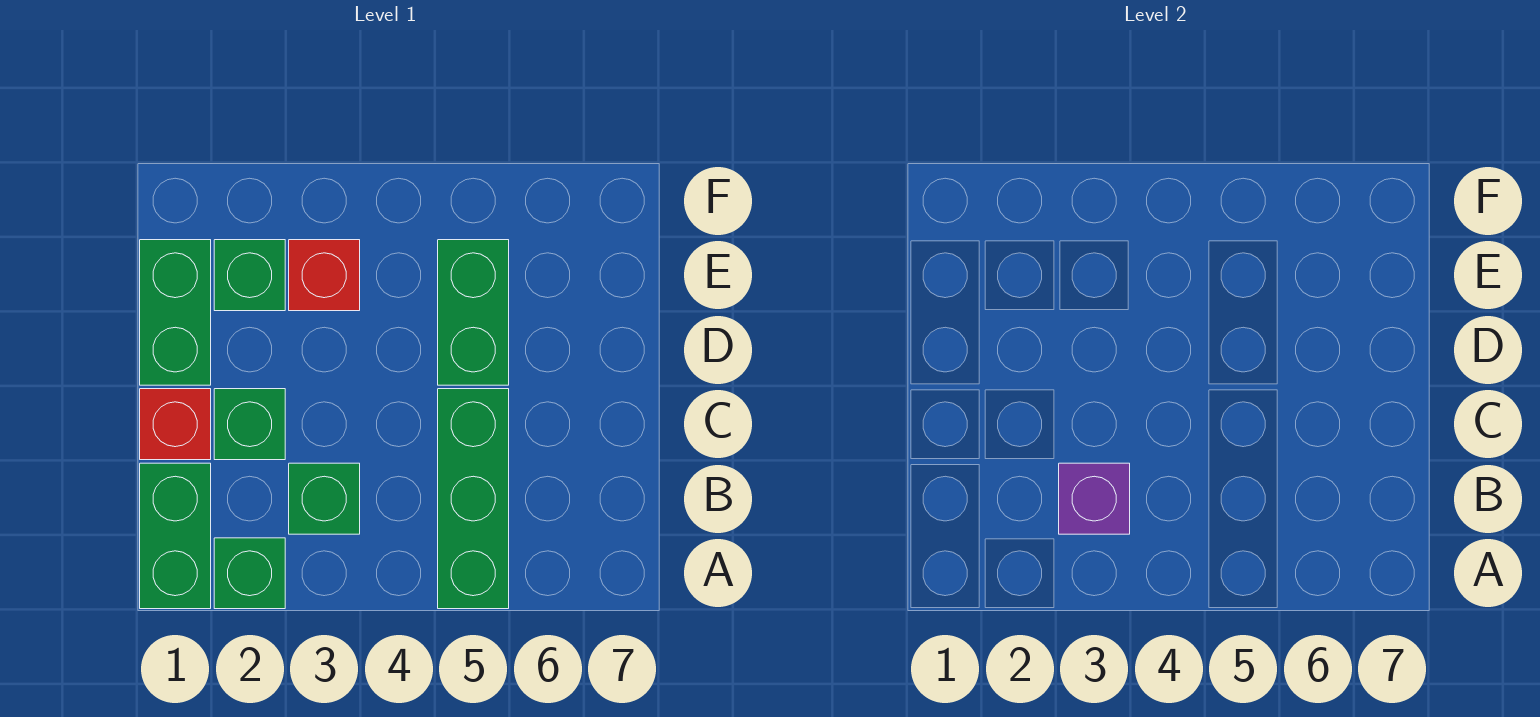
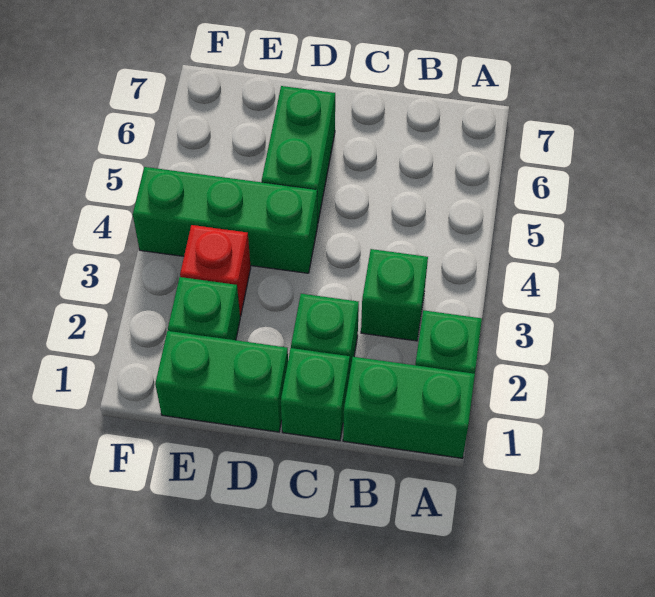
green 1x3 brick [438,389,509,609] -> green 1x3 brick moved to [133,167,318,273]
purple 1x1 brick [1059,463,1130,534] -> none
red 1x1 brick [140,389,211,460] -> green 1x1 brick [281,348,350,441]
green 1x2 brick [438,240,509,385] -> green 1x2 brick turned to [262,86,335,224]

